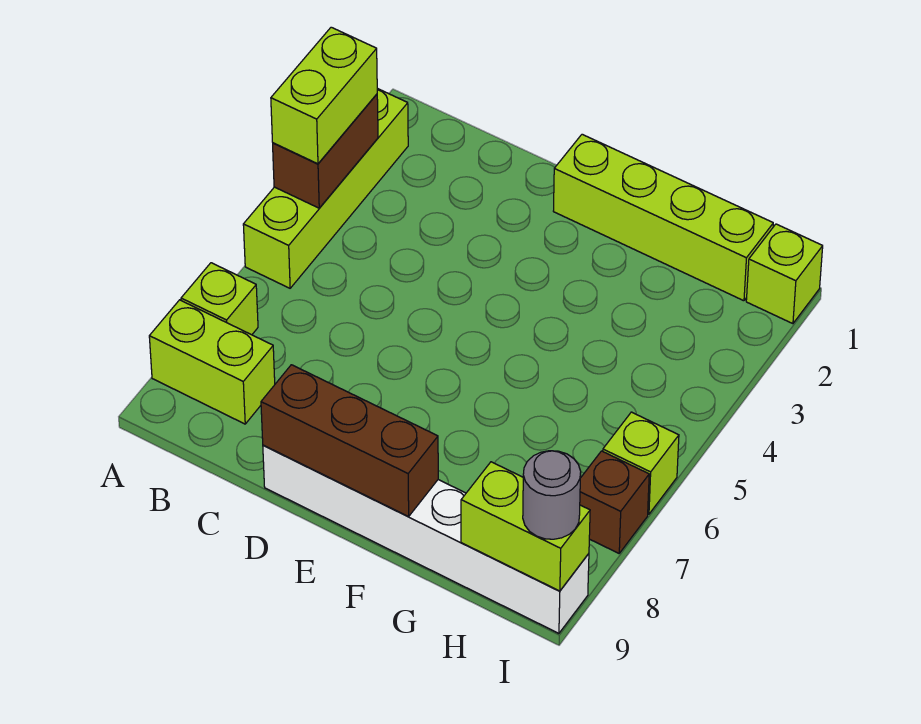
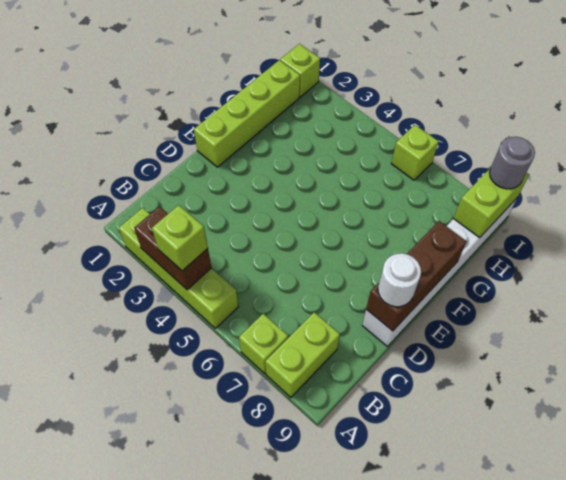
lime 1x2 brick [271,27,377,164] -> lime 1x1 brick [152,205,208,271]
none -> white 1x1 round brick [378,253,421,307]
brown 1x1 brick [580,451,649,553] -> none

